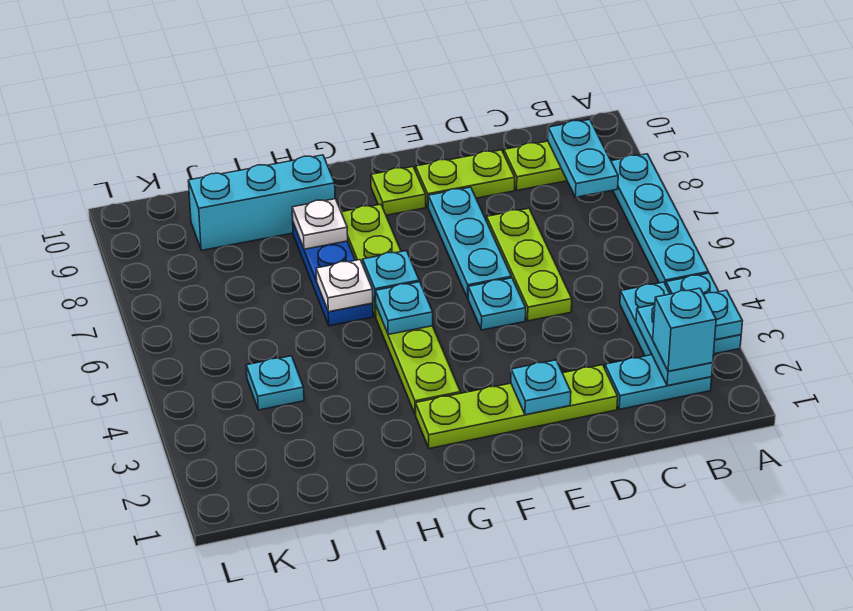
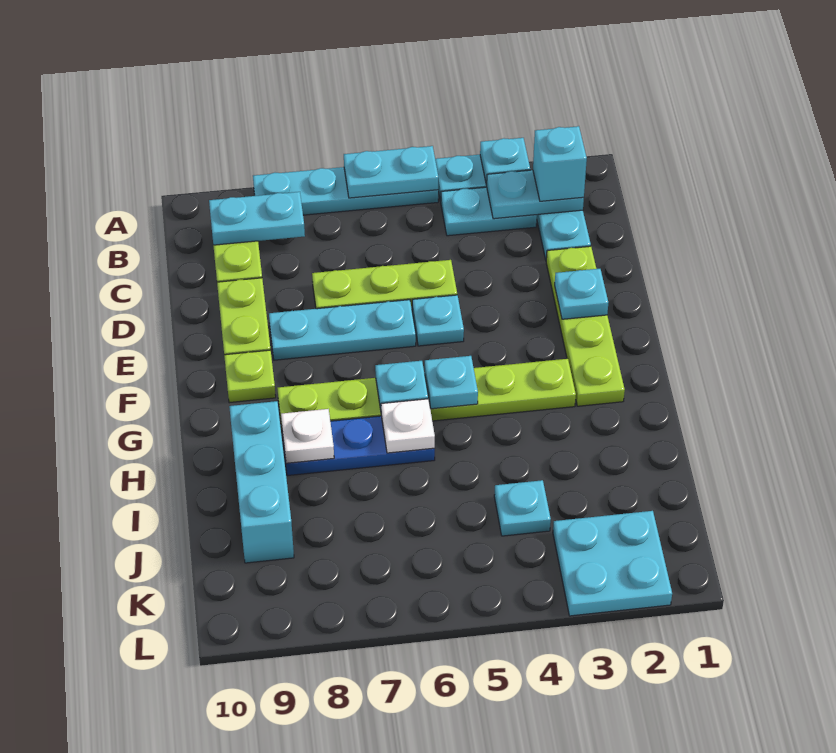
none -> cyan 1x2 plate [344,146,438,198]
none -> cyan 2x2 plate [553,511,672,616]

